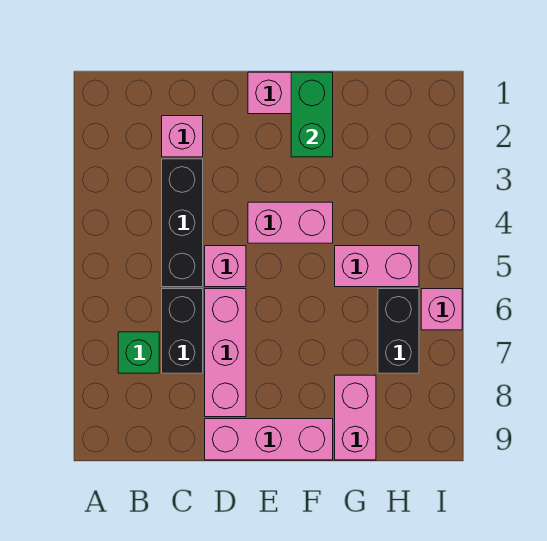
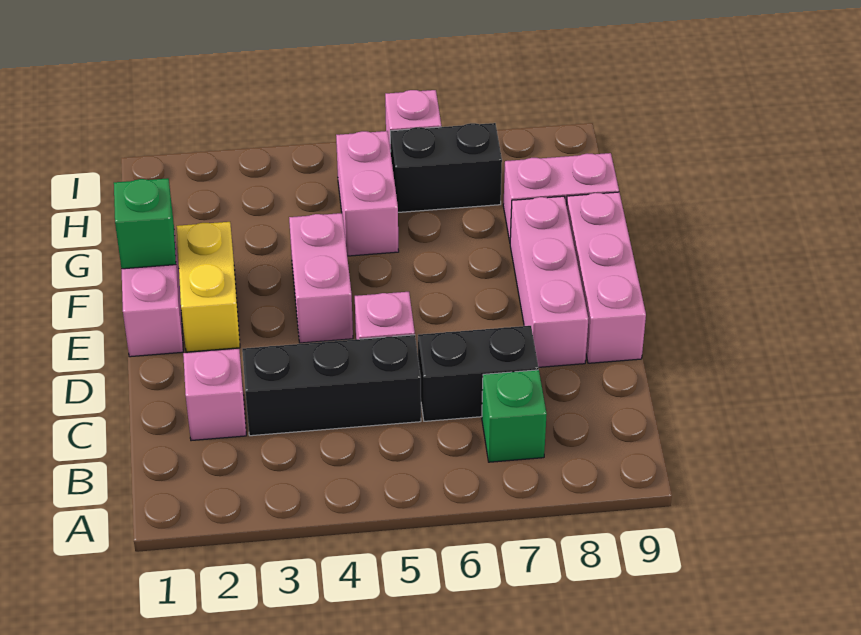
pink 1x3 brick [205,289,246,417] -> pink 1x3 brick turned to [510,196,588,367]
none -> yellow 1x2 brick [177,222,240,352]
green 1x2 brick [291,72,333,157] -> green 1x1 brick [114,178,176,269]

